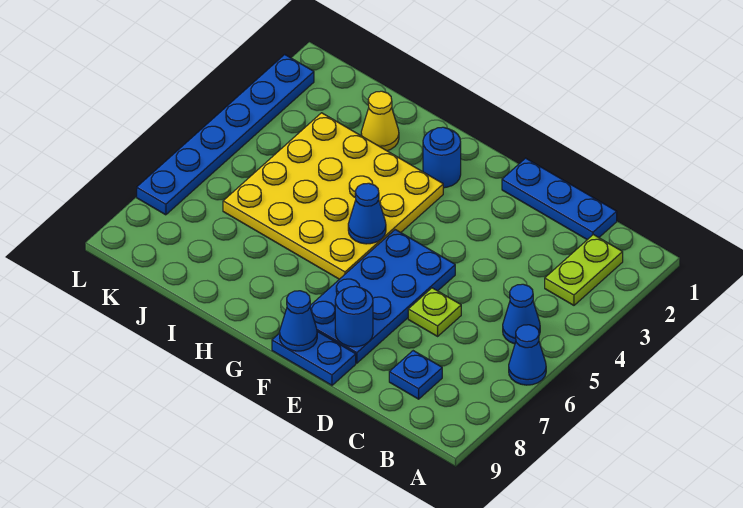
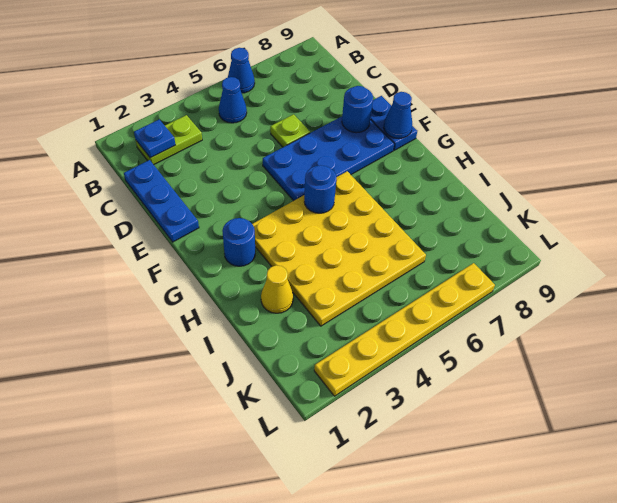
blue 1x1 plate [389,351,442,399] -> blue 1x1 plate moved to [134,119,175,158]
blue 1x1 cone [348,183,386,244] -> blue 1x1 round brick [304,165,336,213]
blue 1x6 plate [137,55,314,215] -> yellow 1x6 plate [314,263,495,396]

